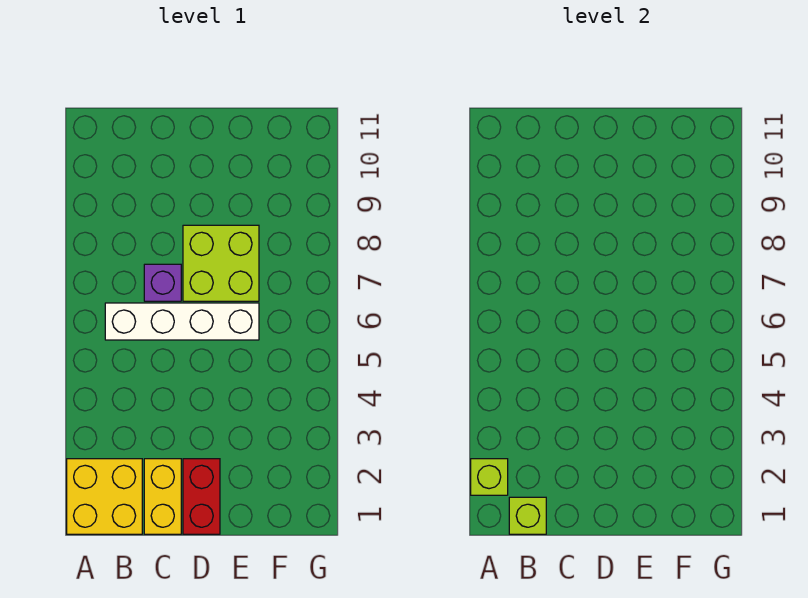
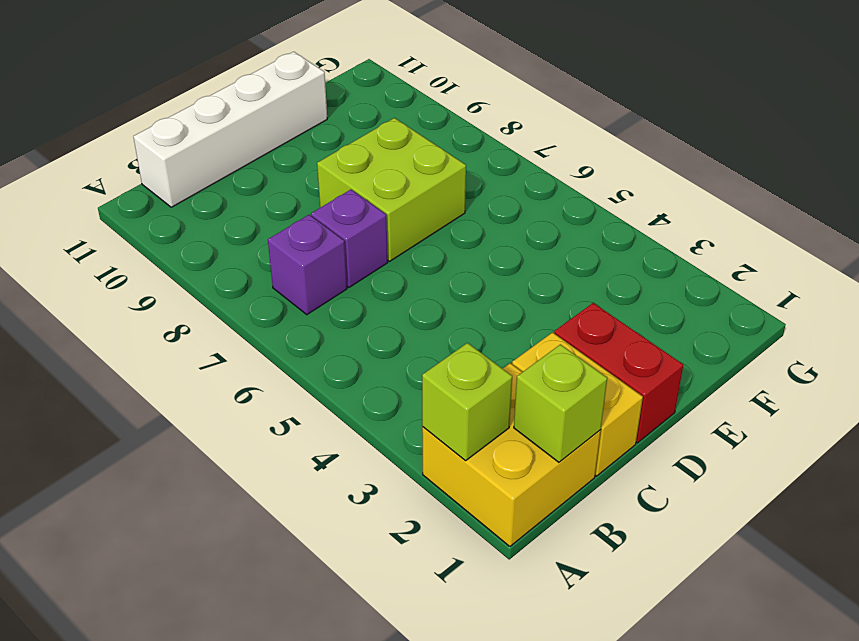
white 1x4 brick [105,303,259,340] -> white 1x4 brick moved to [133,52,327,207]
none -> purple 1x1 brick [268,215,347,315]

